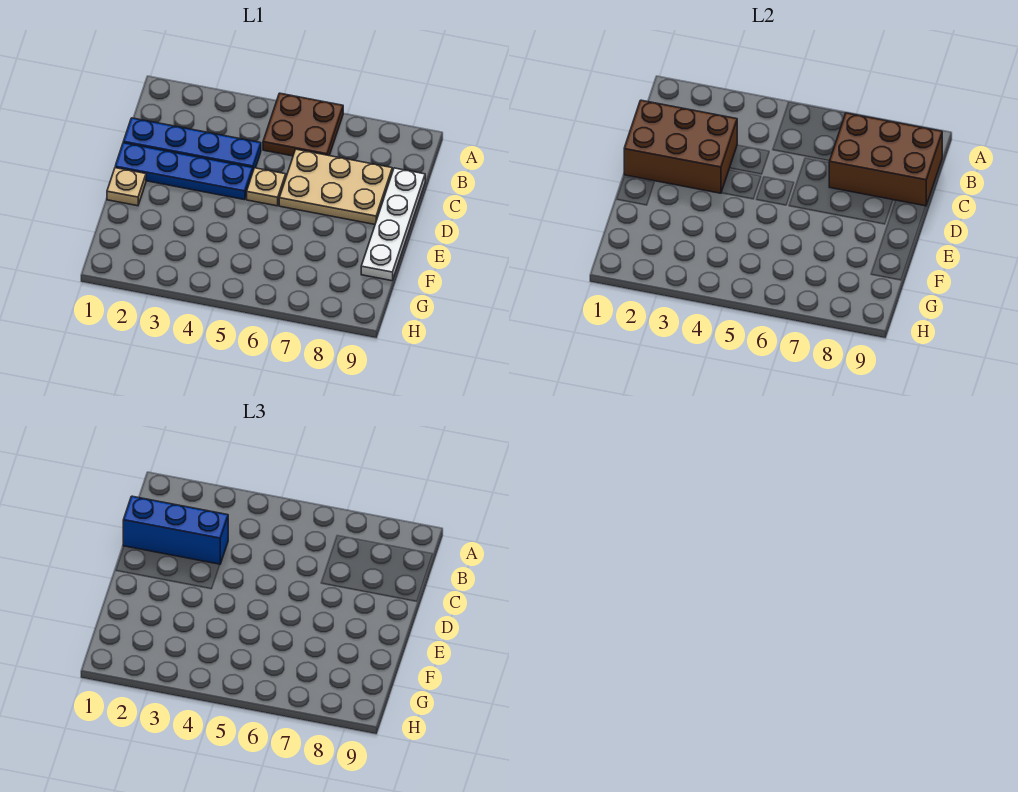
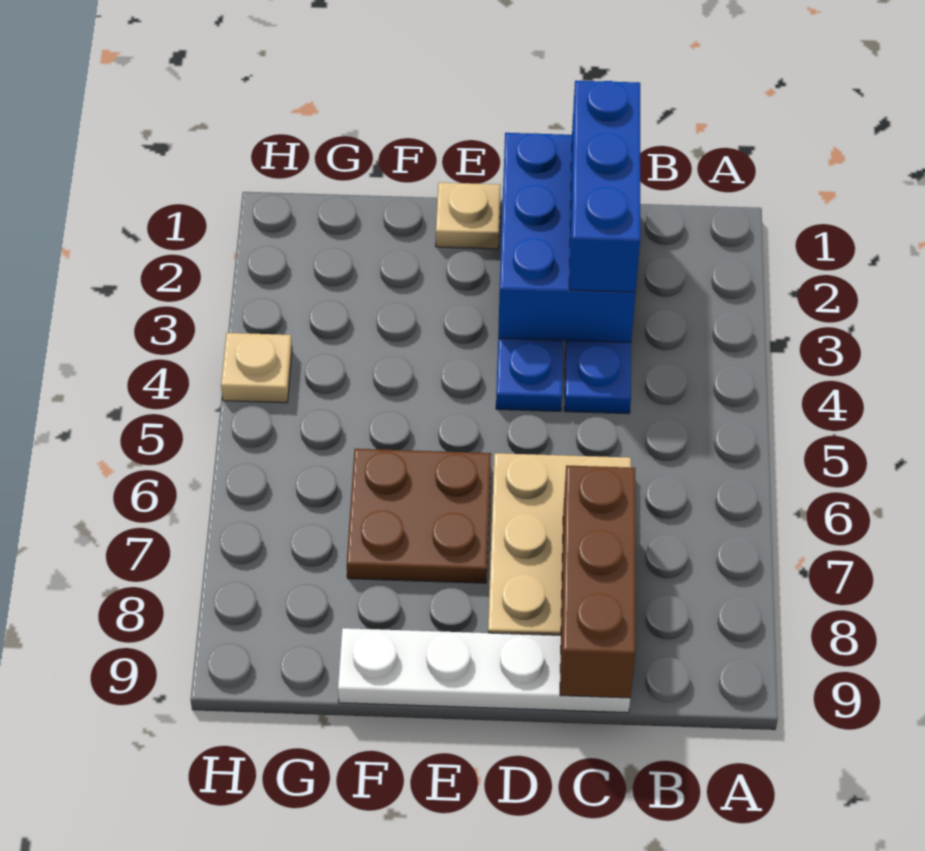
brown 2x2 plate [263,93,343,156] -> brown 2x2 plate moved to [347,449,491,583]
brown 2x3 brick [829,113,942,206] -> brown 1x3 brick [560,466,635,698]
brown 2x3 brick [624,100,737,193] -> blue 2x3 brick [498,133,636,342]
tan 1x1 plate [247,168,286,206] -> tan 1x1 plate moved to [221,333,292,403]

